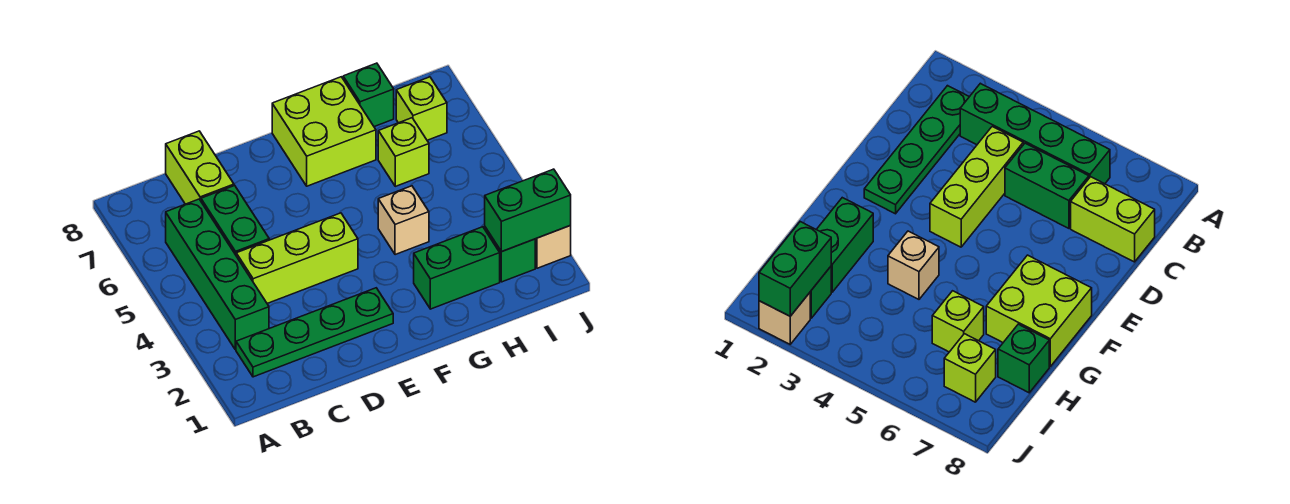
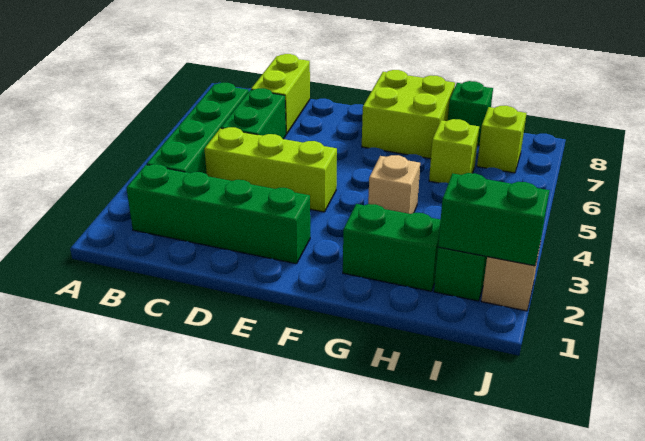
green 1x4 plate [236,288,393,377] -> green 1x4 brick [126,164,310,264]

